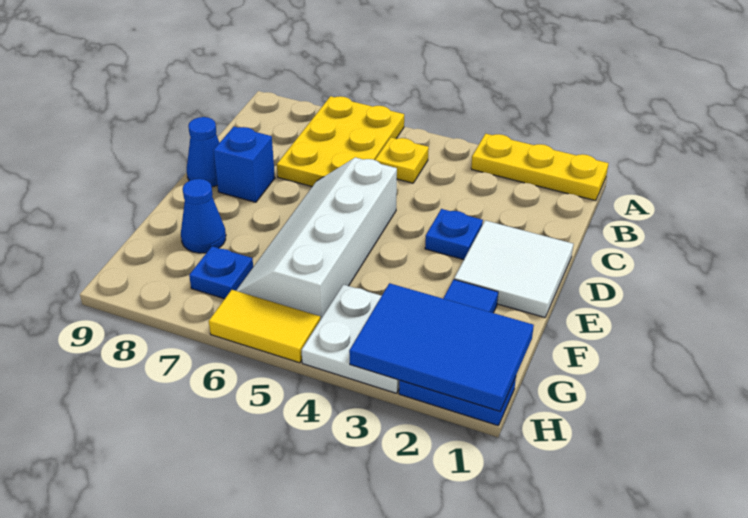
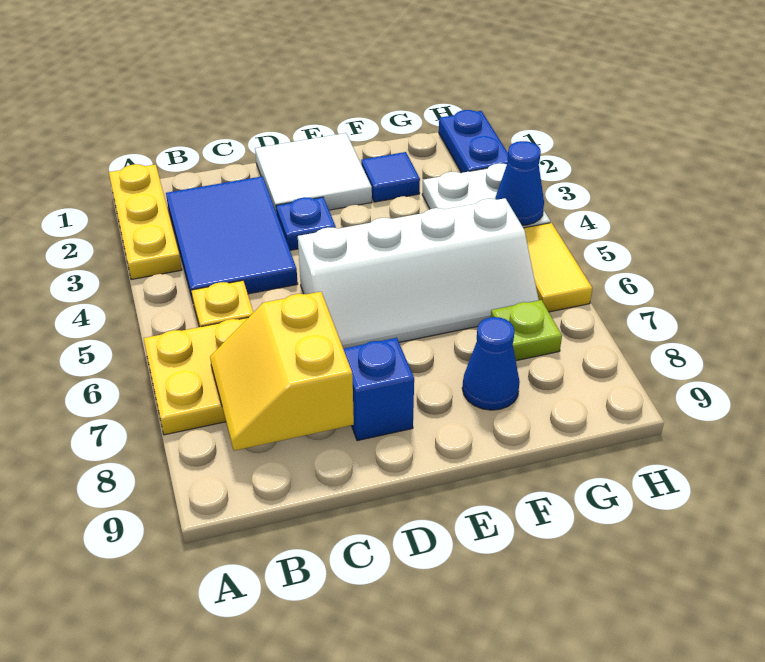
none -> yellow 2x2 slope [210,292,354,451]
blue 1x1 cone [187,117,219,187] -> blue 1x1 cone moved to [495,141,544,225]
blue 2x3 tile [349,283,534,411] -> blue 2x3 tile moved to [166,176,298,301]
blue 1x1 plate [189,246,253,299] -> lime 1x1 plate [491,300,562,361]

